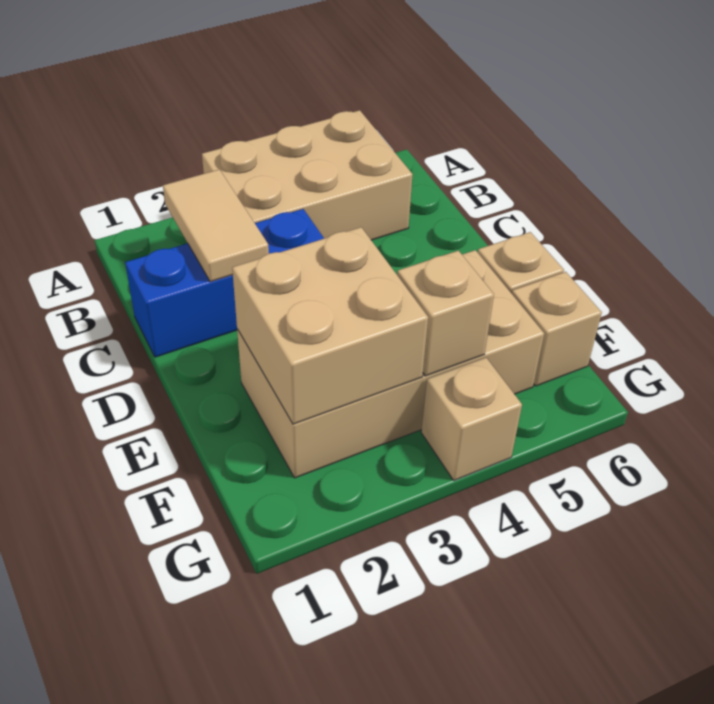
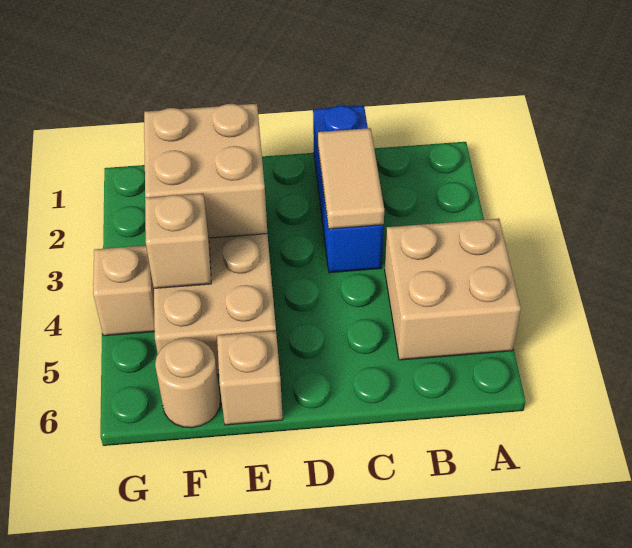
tan 2x3 brick [202,110,413,240] -> tan 2x2 brick [385,219,521,360]
tan 1x2 tile [163,169,269,282] -> tan 1x2 tile turned to [318,128,384,229]
tan 1x1 brick [512,272,602,386] -> tan 1x1 round brick [155,338,220,428]

